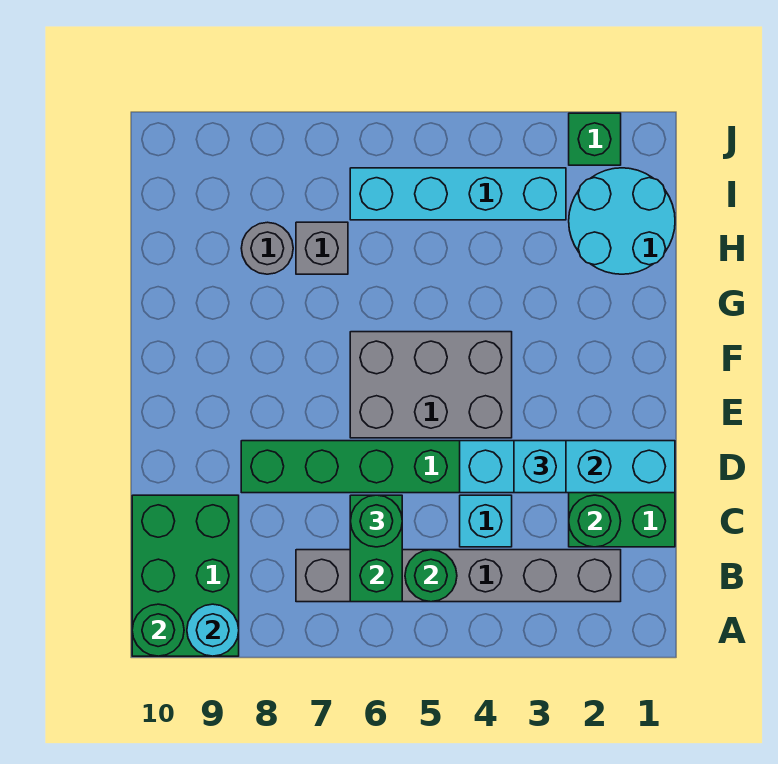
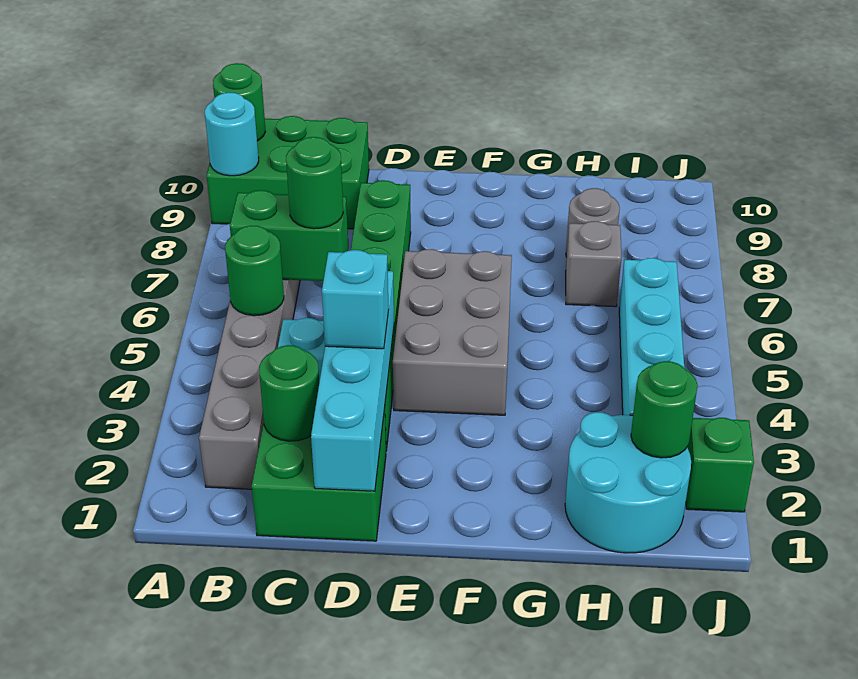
none -> green 1x1 round brick [631,361,698,458]

